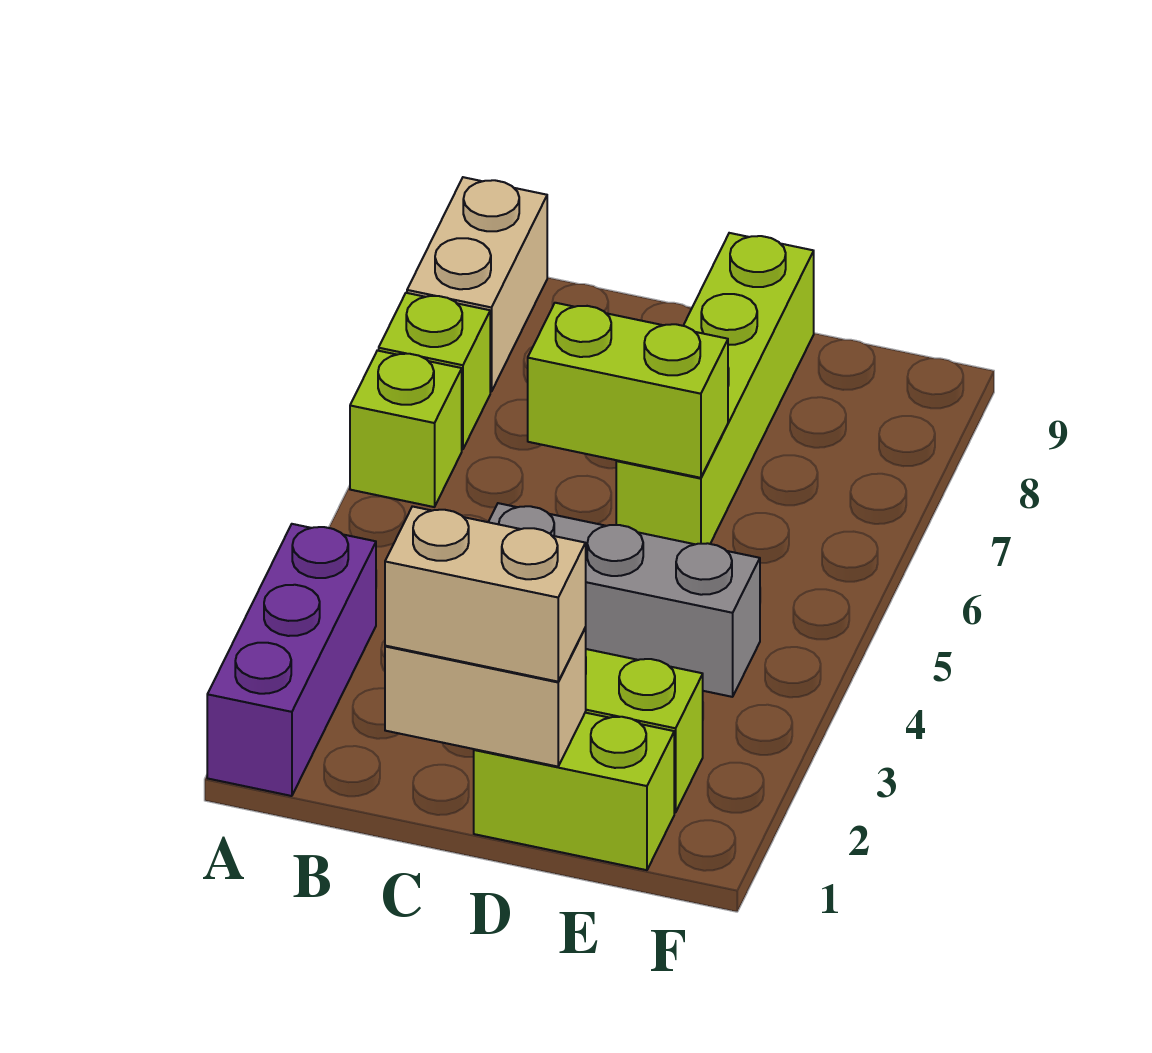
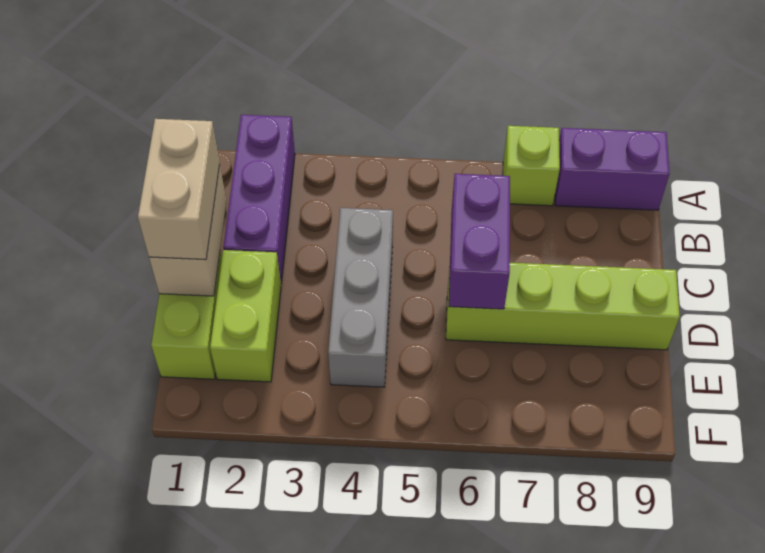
purple 1x3 brick [207,524,376,796] -> purple 1x3 brick turned to [223,115,295,283]
lime 1x1 brick [350,351,462,507] -> none
tan 1x2 brick [407,177,547,392] -> purple 1x2 brick [555,128,670,210]
lime 1x2 brick [528,303,728,478] -> purple 1x2 brick [449,174,510,309]

